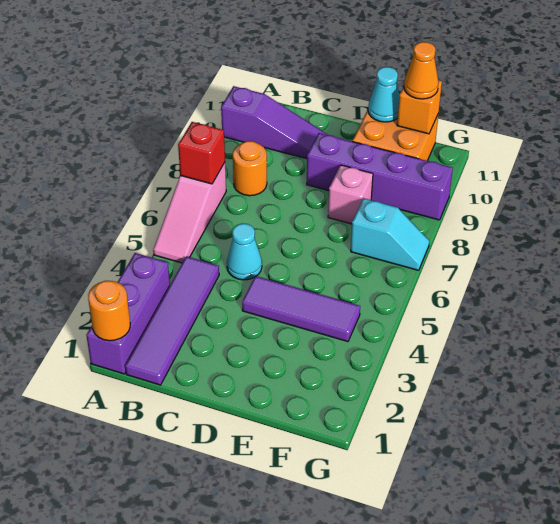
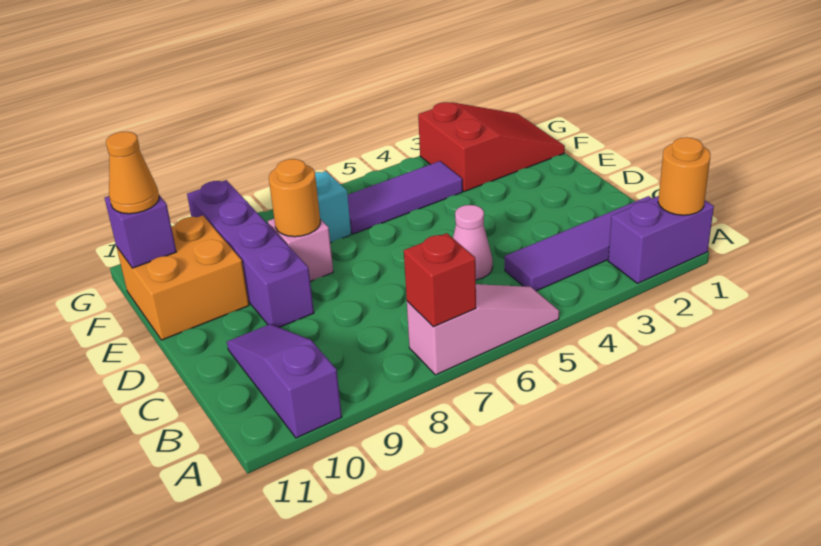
purple 1x3 brick [86,253,170,374] -> purple 1x2 brick [608,196,714,283]
orange 1x1 round brick [233,141,267,196] -> orange 1x1 round brick moved to [269,159,320,237]
cyan 1x1 cone [227,224,262,280] -> pink 1x1 cone [453,205,493,280]
purple 1x3 tile [242,276,360,342] -> purple 1x3 tile turned to [348,161,462,234]
cyan 1x1 cone [368,67,400,122] -> none
none -> red 2x3 slope [418,102,565,192]
orange 1x1 brick [397,80,442,134] -> purple 1x1 brick [105,195,176,268]

